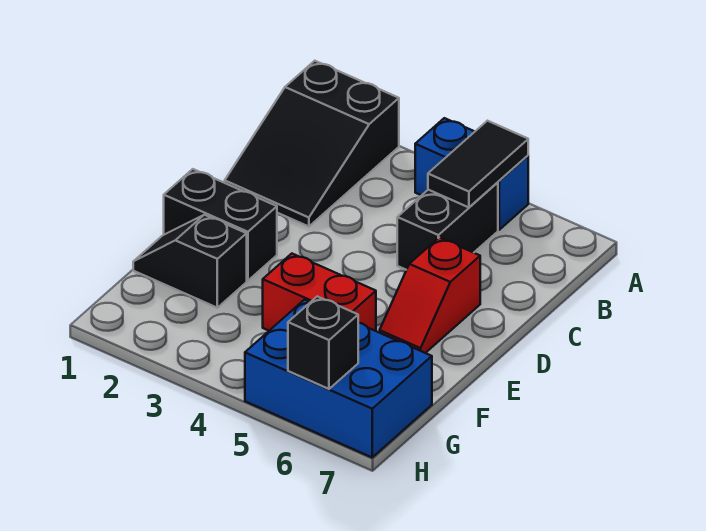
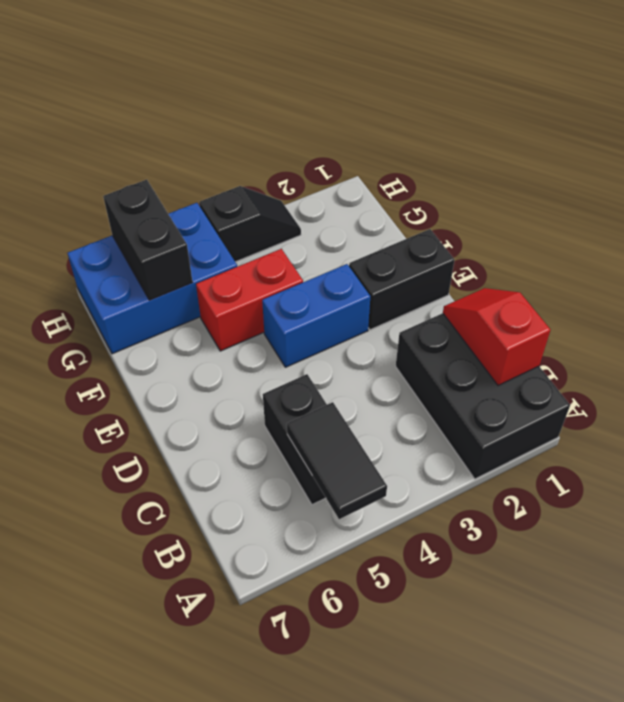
black 2x3 slope [225,61,399,227] -> black 2x3 brick [396,313,570,479]
blue 1x2 brick [415,118,528,230] -> blue 1x2 brick moved to [262,264,370,367]
red 1x2 slope [380,238,480,353] -> red 1x2 slope moved to [443,288,551,385]
black 1x2 slope [133,215,247,308] -> black 1x2 slope moved to [199,186,301,262]
black 1x1 brick [288,296,358,389] -> black 1x2 brick [103,180,193,300]

